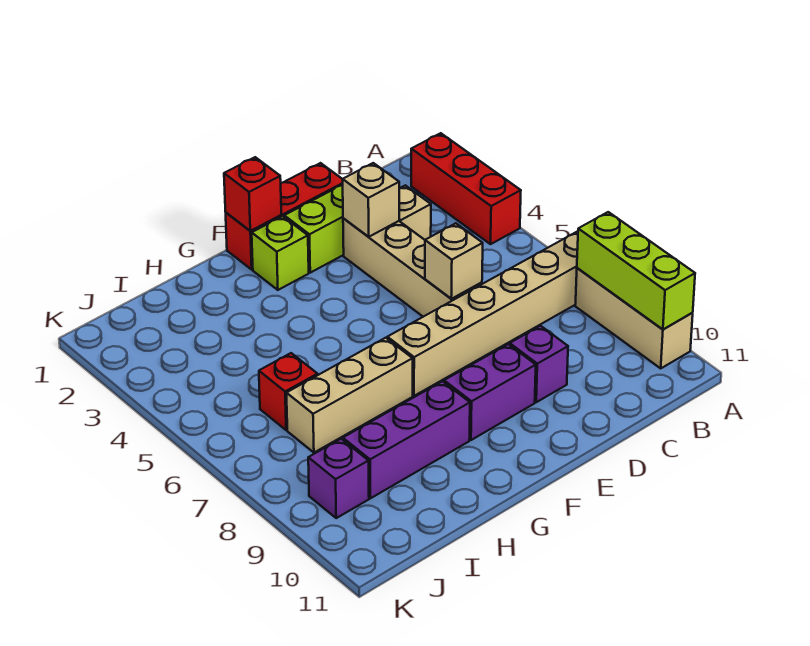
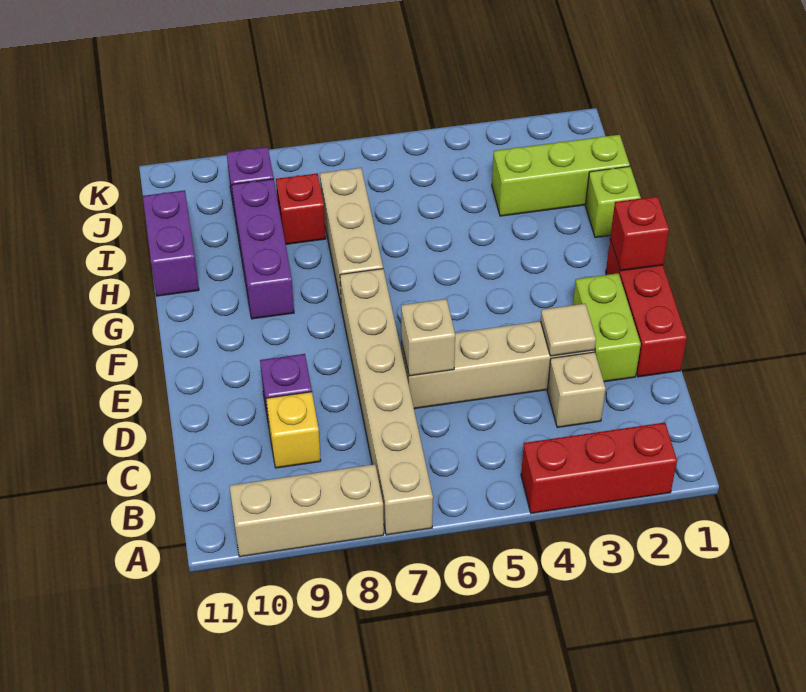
lime 1x3 brick [577,212,695,329] -> lime 1x3 brick moved to [492,135,630,216]
none -> yellow 1x1 brick [266,392,321,468]
tan 1x1 brick [343,163,399,237] -> tan 1x1 tile [541,304,596,356]
purple 1x2 brick [444,344,536,440] -> purple 1x2 brick moved to [143,190,199,296]
lime 1x1 brick [252,216,309,290] -> lime 1x1 brick moved to [585,166,641,237]
red 1x1 brick [259,353,318,430] -> red 1x1 brick moved to [276,173,326,244]

